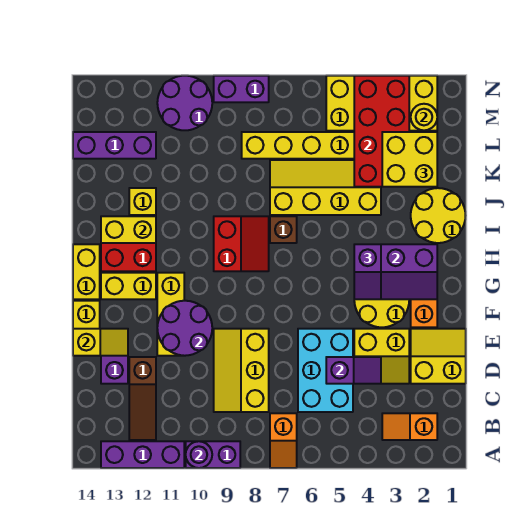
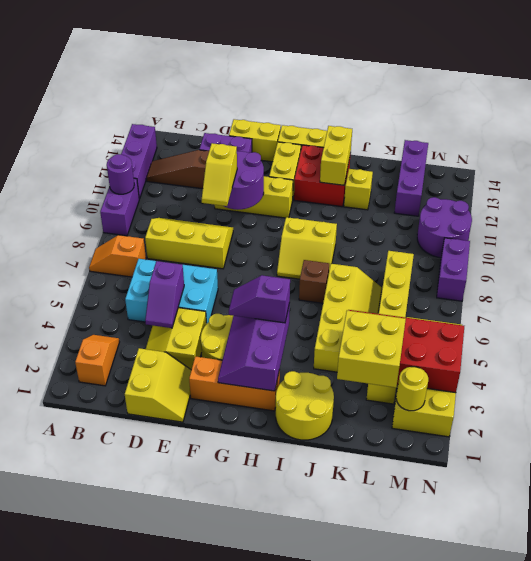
yellow 1x2 slope [73,329,128,356] -> yellow 1x2 slope moved to [202,143,237,206]
red 2x2 slope [214,216,269,271] -> yellow 2x2 slope [277,217,337,279]

